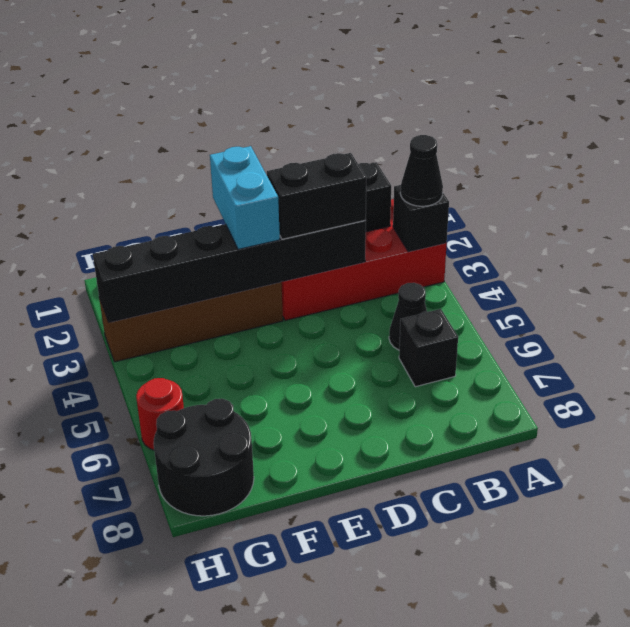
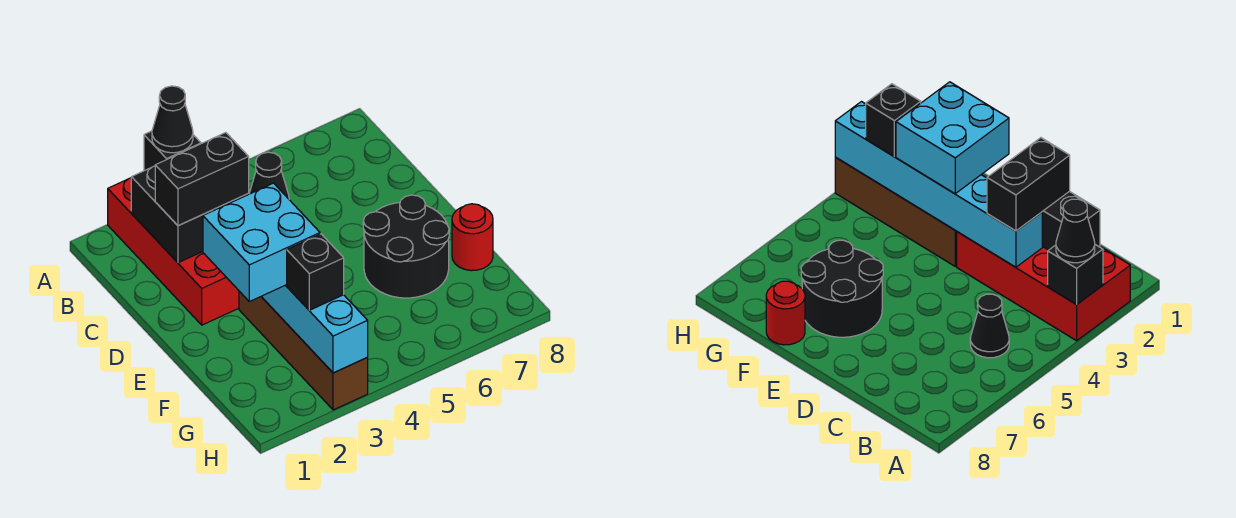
black 1x1 brick [399,309,458,387] -> black 1x1 brick moved to [287,234,344,310]
black 1x6 brick [93,221,366,322] -> cyan 1x6 brick [212,193,368,373]
black 1x2 brick [267,153,366,239] -> black 1x2 brick turned to [155,133,249,225]
cyan 1x2 brick [210,146,280,249] -> cyan 2x2 brick [203,183,320,302]
black 2x2 round brick [154,399,254,516] -> black 2x2 round brick moved to [363,195,449,298]
red 1x1 round brick [136,378,184,450] -> red 1x1 round brick moved to [452,204,493,271]

